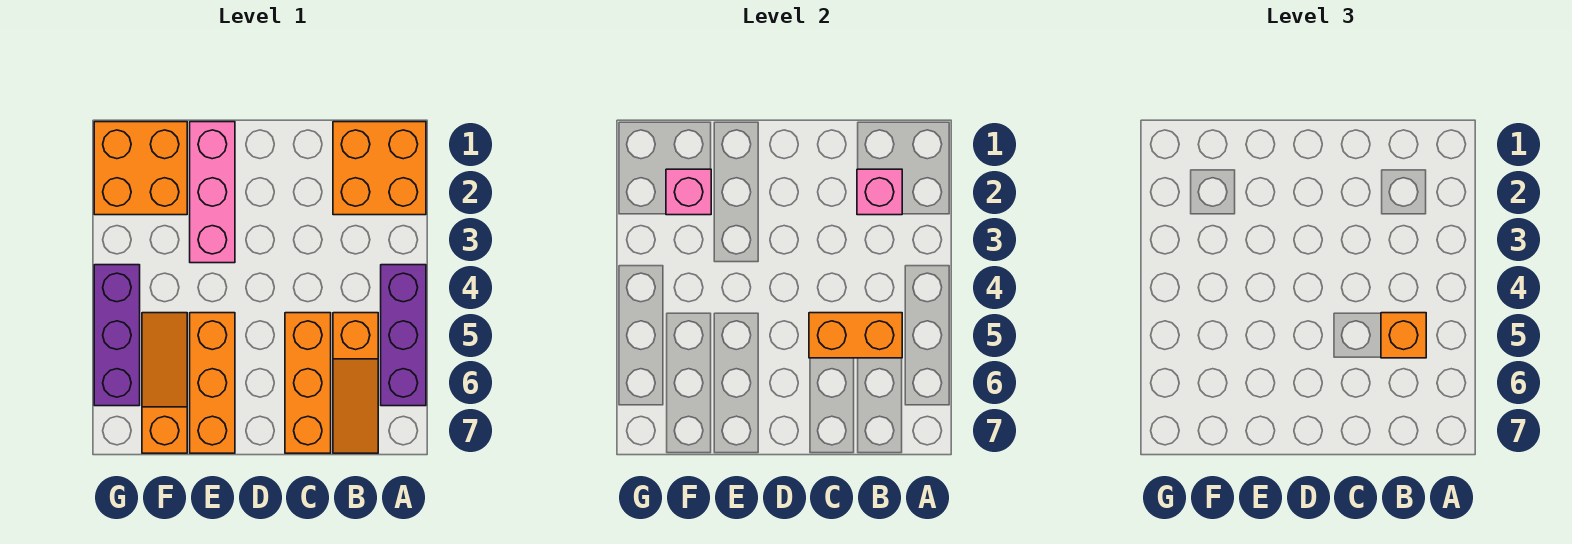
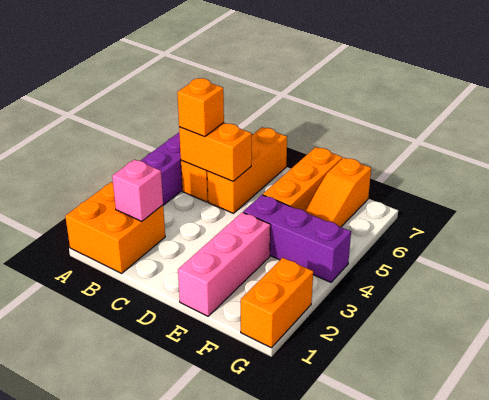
orange 2x2 brick [94,122,187,215] -> orange 1x2 brick [241,258,313,348]
pink 1x1 brick [666,169,711,215] -> none
purple 1x3 brick [94,265,140,406] -> purple 1x3 brick turned to [243,195,351,282]

